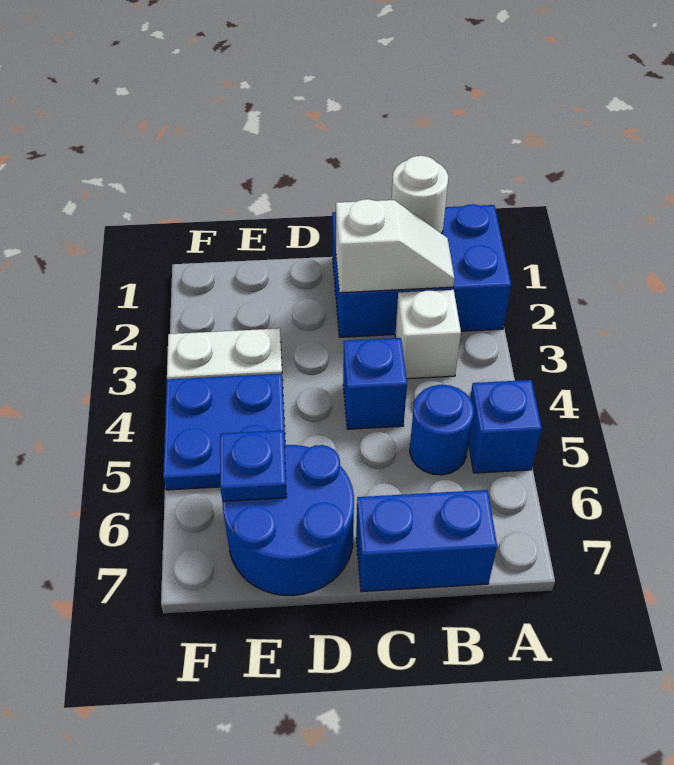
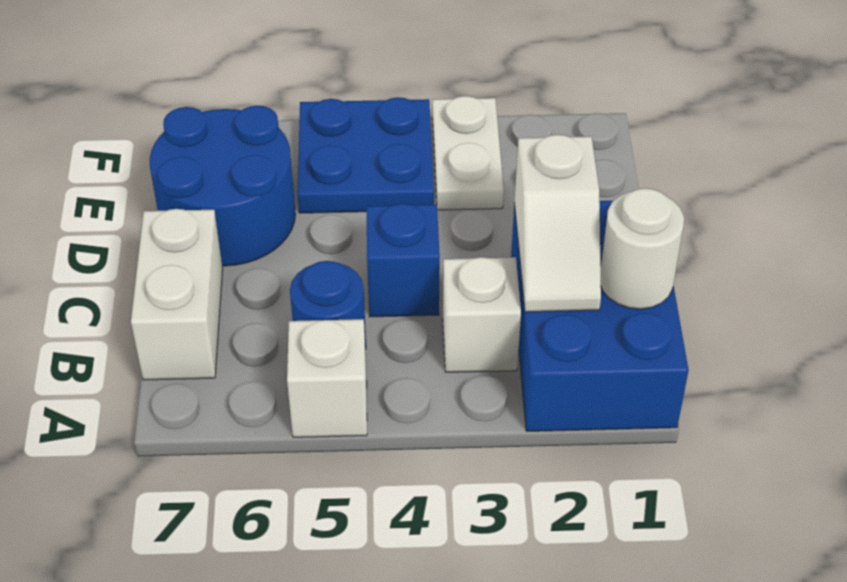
blue 1x1 brick [469,380,542,473] -> white 1x1 brick [287,319,367,437]
blue 1x2 brick [356,490,497,592] -> white 1x2 brick [131,209,223,380]
blue 1x1 plate [220,430,287,501] -> none

